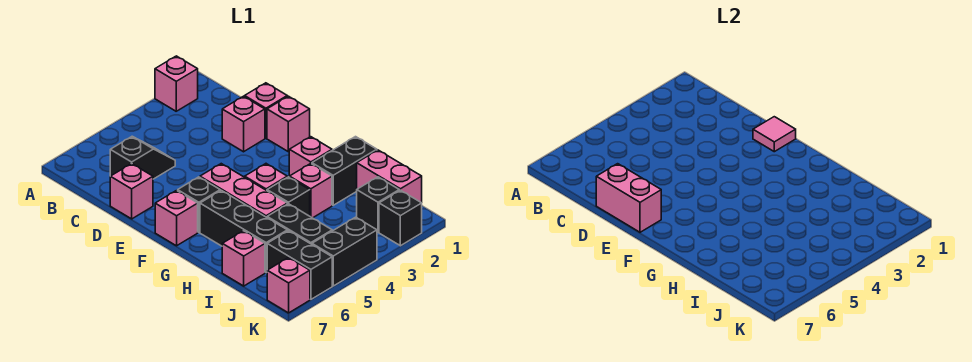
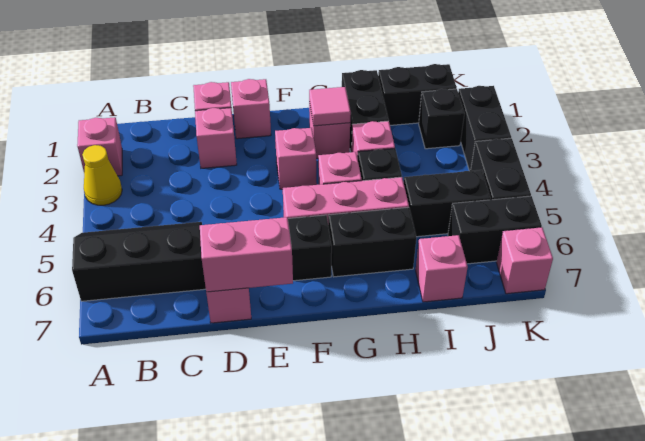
none -> yellow 1x1 cone [82,145,122,205]
black 1x2 slope [110,136,175,179] -> black 2x3 slope [72,222,206,301]
pink 1x1 tile [753,117,796,152] -> pink 1x1 tile moved to [309,87,351,126]
pink 1x1 brick [155,191,198,246] -> pink 1x1 brick moved to [275,128,317,189]
black 1x3 brick [200,190,287,273] -> black 1x2 brick [328,207,416,277]
pink 1x2 brick [357,150,422,203] -> black 1x2 brick [378,64,457,125]
black 1x1 brick [379,190,422,246] -> black 1x2 brick [458,86,511,171]

